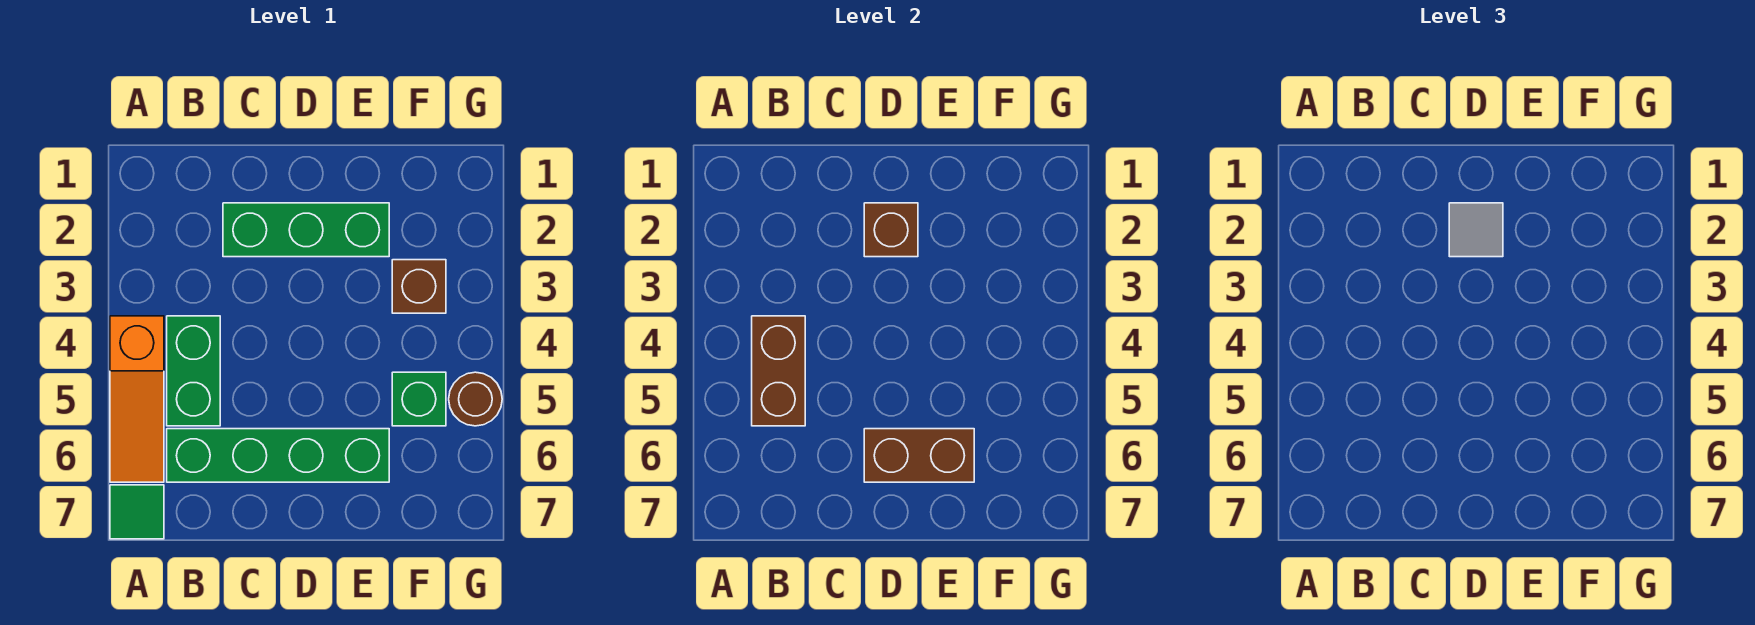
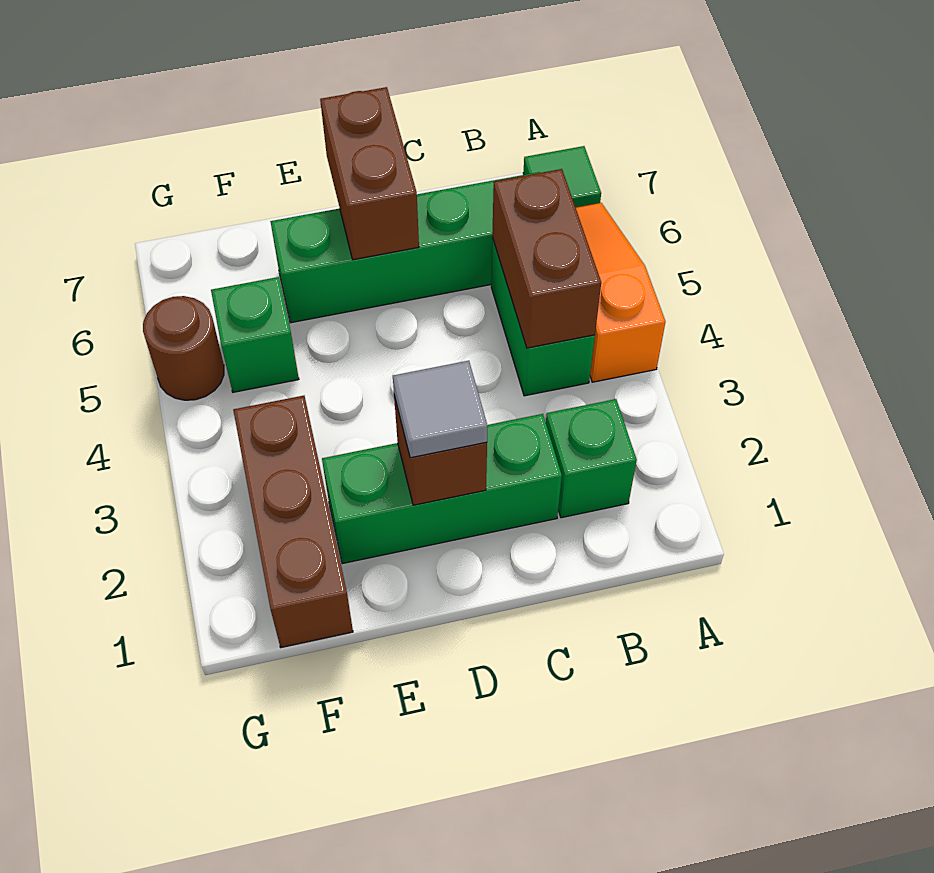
none -> green 1x1 brick [546,399,637,518]
brown 1x2 brick [864,429,974,482] -> brown 1x2 brick turned to [320,87,419,260]
brown 1x1 brick [392,260,446,313] -> brown 1x3 brick [233,396,353,648]

